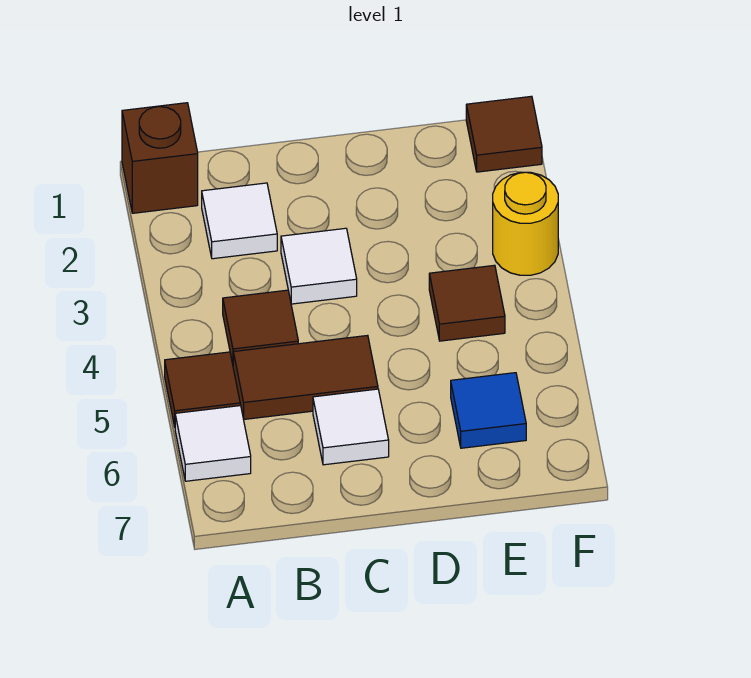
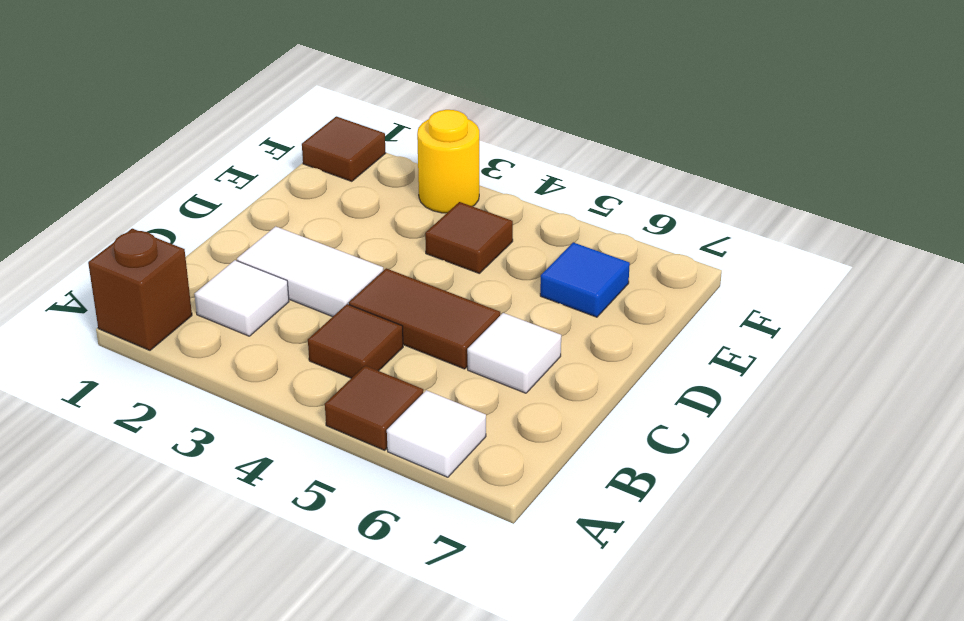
brown 1x2 tile [233,335,378,419] -> brown 1x2 tile turned to [349,268,500,369]
white 1x1 tile [281,228,357,304] -> white 1x2 tile [237,226,384,317]

